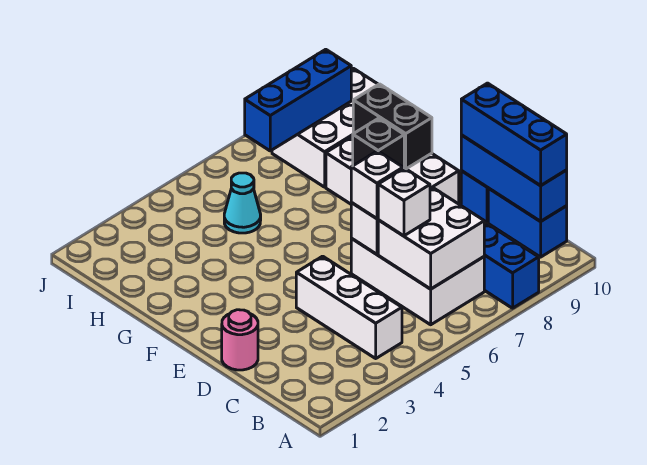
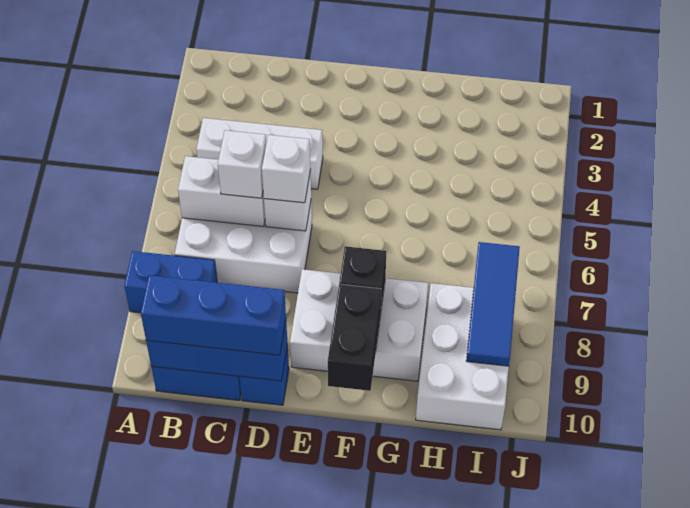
white 2x2 brick [378,187,484,289] -> white 1x2 brick [178,156,265,226]
pink 1x1 round brick [222,310,258,370] -> none
black 1x2 brick [353,84,432,169] -> black 1x2 brick turned to [328,284,381,391]
cyan 1x1 cone [224,173,261,233] -> none
blue 1x3 brick [245,49,351,151] -> blue 1x3 tile [466,242,520,366]

